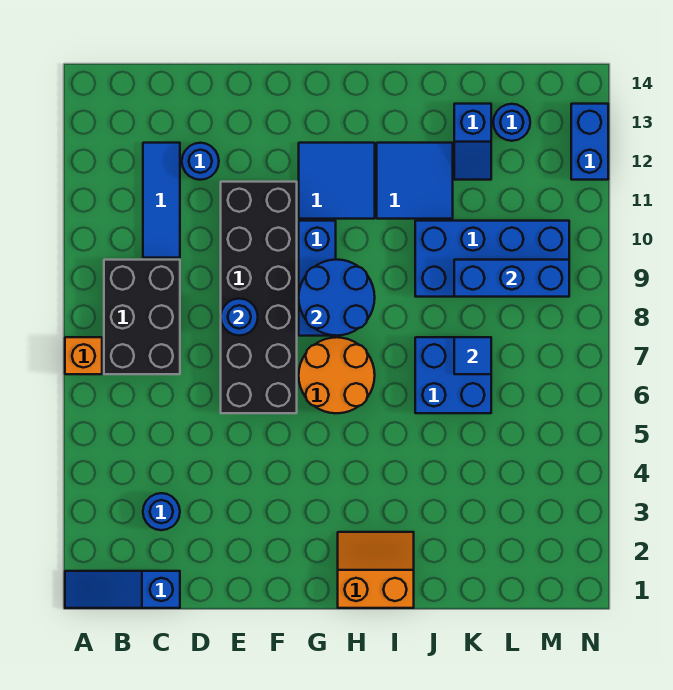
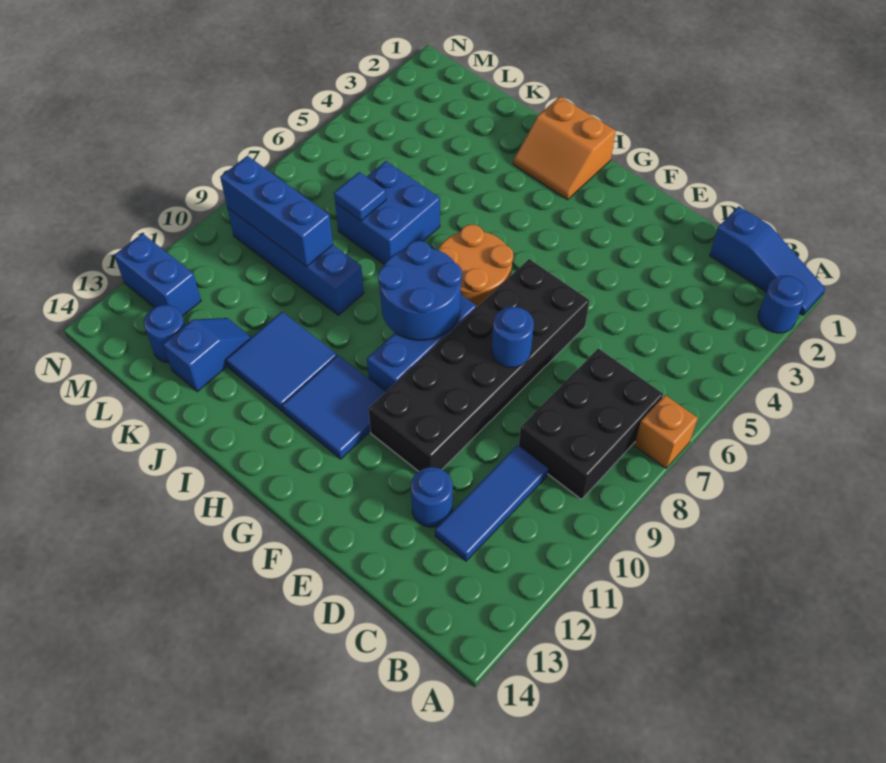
blue 1x1 round brick [143,493,180,530] -> blue 1x1 round brick moved to [758,276,807,333]
blue 2x4 brick [415,221,569,297] -> blue 1x4 brick [227,208,364,315]
blue 1x2 brick [571,104,608,180] -> blue 1x2 brick turned to [114,233,201,316]

